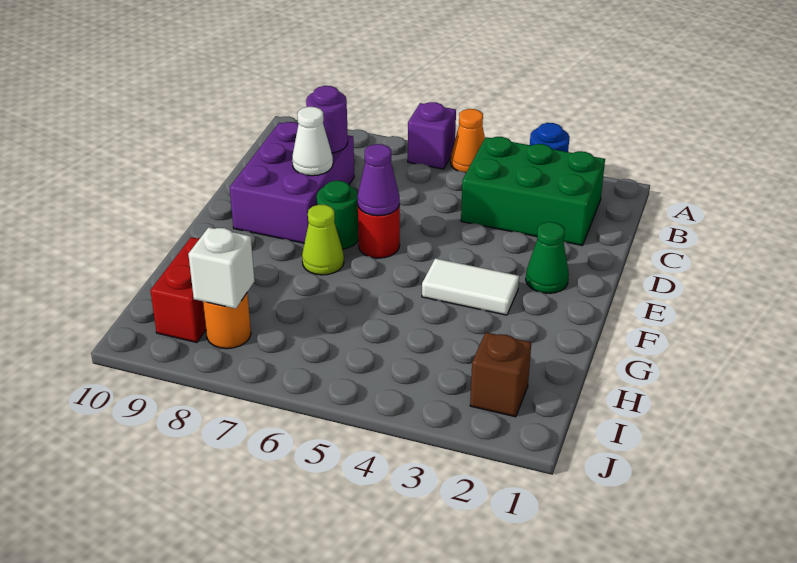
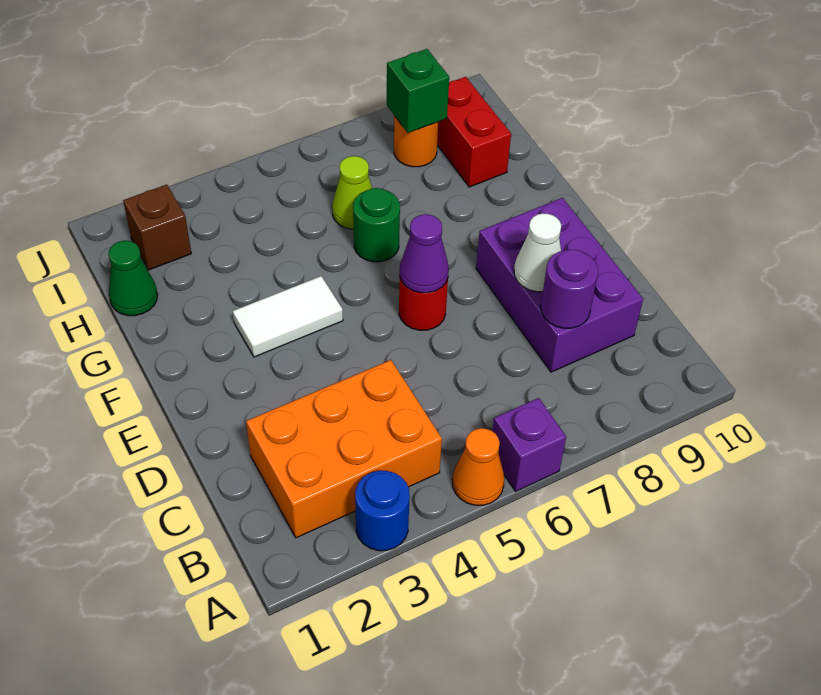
green 2x3 brick [461,137,605,246] -> orange 2x3 brick [246,360,442,538]
green 1x1 cone [526,222,569,293] -> green 1x1 cone moved to [109,241,158,316]
green 1x1 round brick [317,181,358,249] -> green 1x1 round brick moved to [353,188,400,262]
lime 1x1 cone [302,205,344,275] -> lime 1x1 cone moved to [332,156,372,229]
white 1x1 brick [188,227,255,309] -> green 1x1 brick [387,49,449,133]

